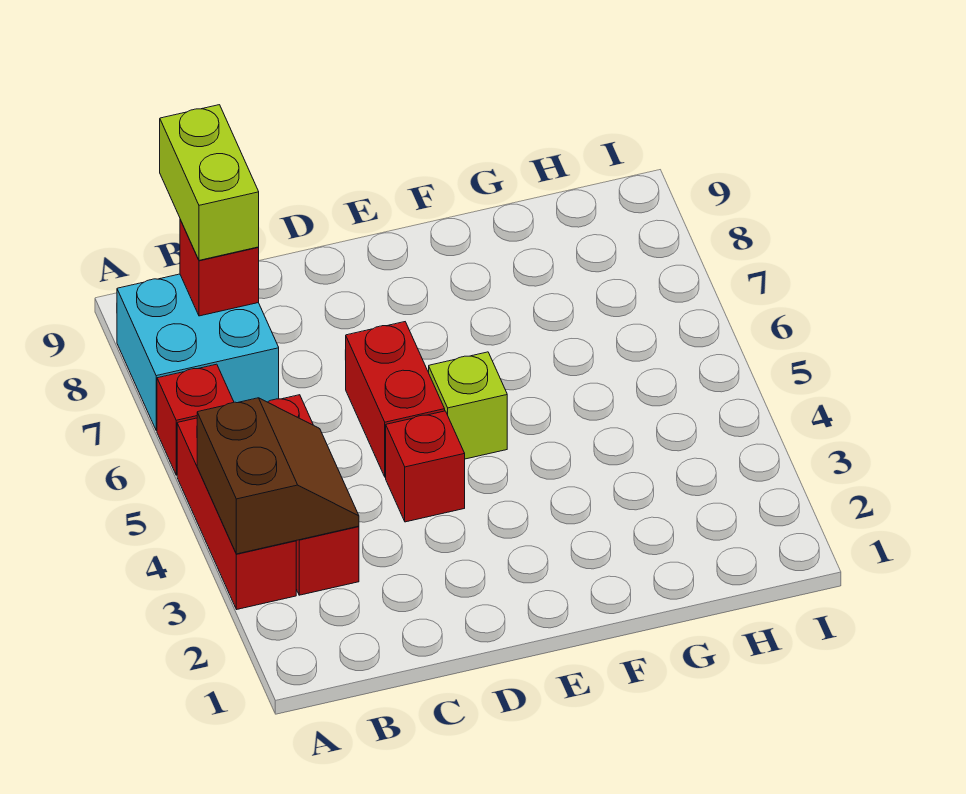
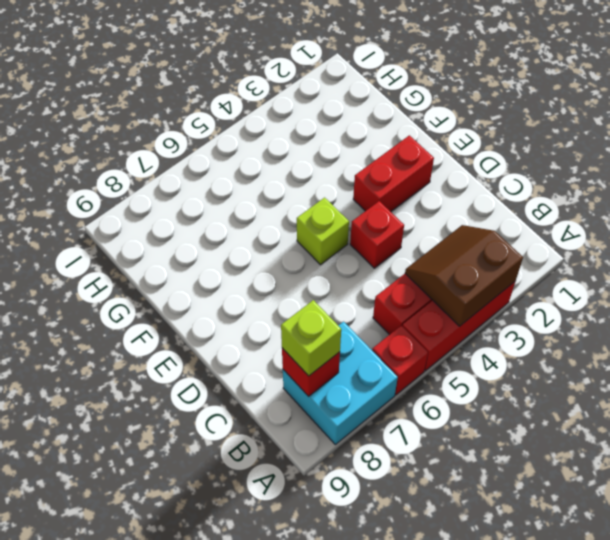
lime 1x2 brick [160,105,259,260] -> lime 1x1 brick [281,300,341,376]
red 1x2 brick [346,322,445,477] -> red 1x2 brick moved to [353,135,434,212]

